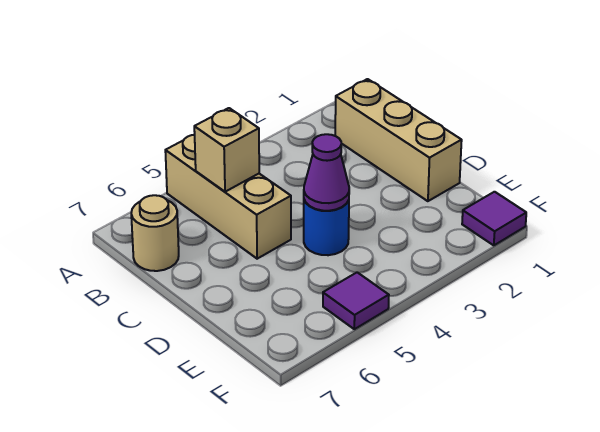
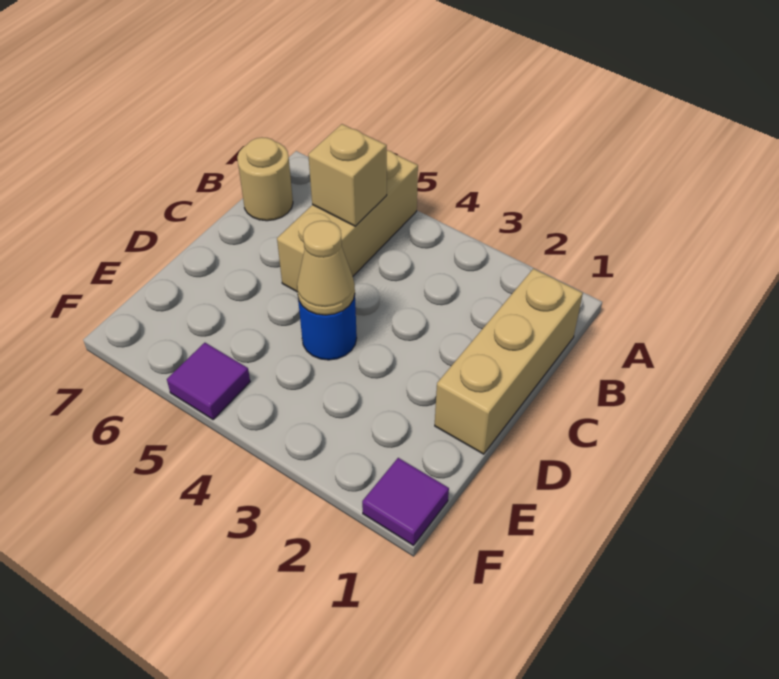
purple 1x1 cone [304,134,349,211] -> tan 1x1 cone [297,221,355,315]

